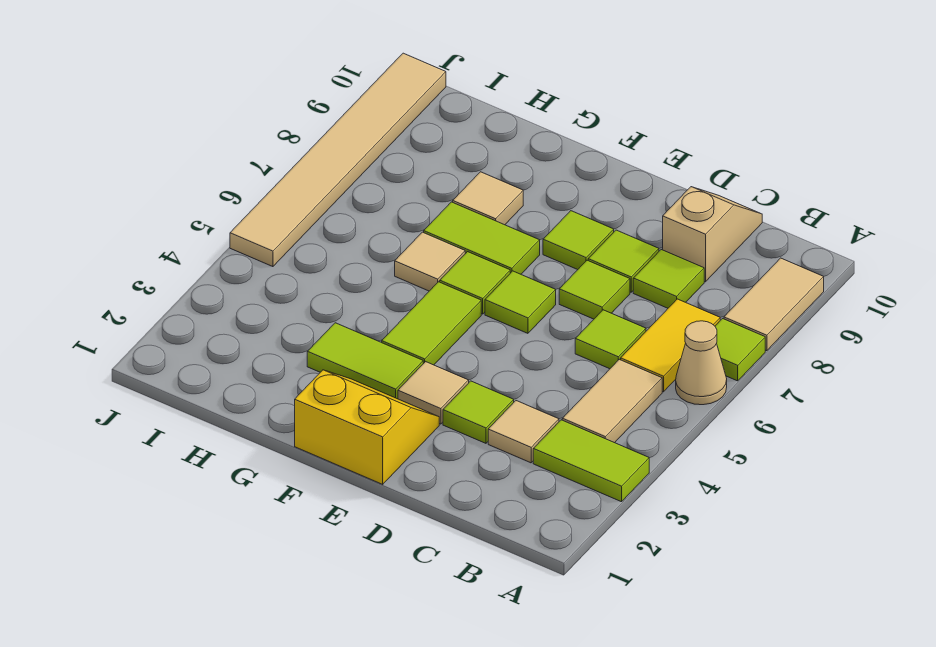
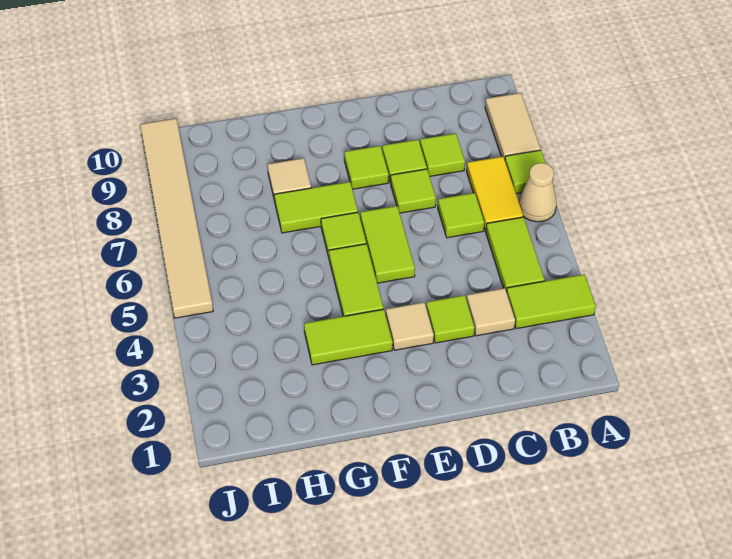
tan 1x2 tile [562,359,662,443] -> lime 1x2 tile [486,217,544,292]
tan 1x2 slope [663,187,762,282] -> none
yellow 2x2 slope [295,370,439,484] -> none
lime 1x1 tile [485,271,556,333] -> lime 1x2 tile [360,206,415,283]
tan 1x1 tile [395,232,465,291] -> none

